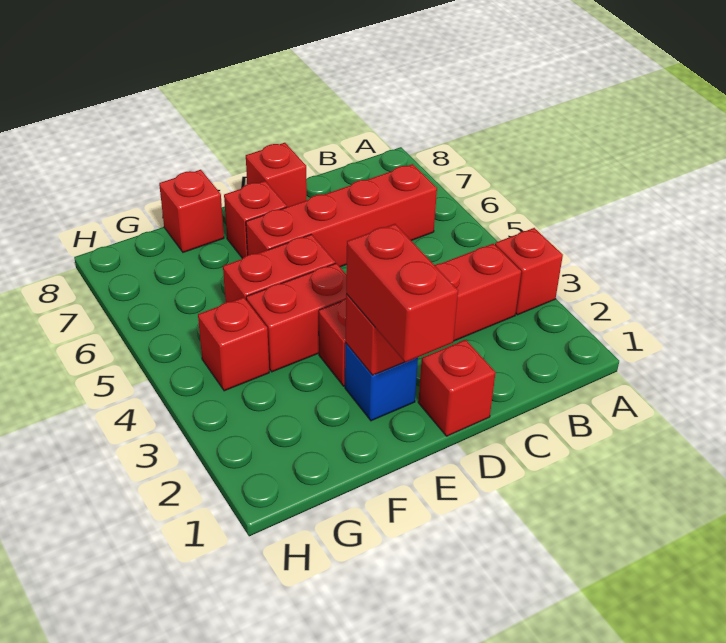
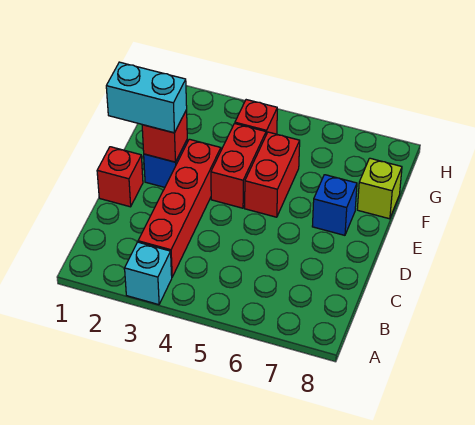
red 1x1 brick [495,228,563,315] -> cyan 1x1 brick [125,242,172,305]
red 1x4 brick [246,164,437,267] -> none
red 1x1 brick [246,143,307,207] -> none
red 1x2 brick [346,224,458,362] -> cyan 1x2 brick [106,62,187,133]
red 1x1 brick [224,181,287,259] -> blue 1x1 brick [312,175,357,235]
red 1x1 brick [159,170,224,252] -> lime 1x1 brick [357,158,402,219]

